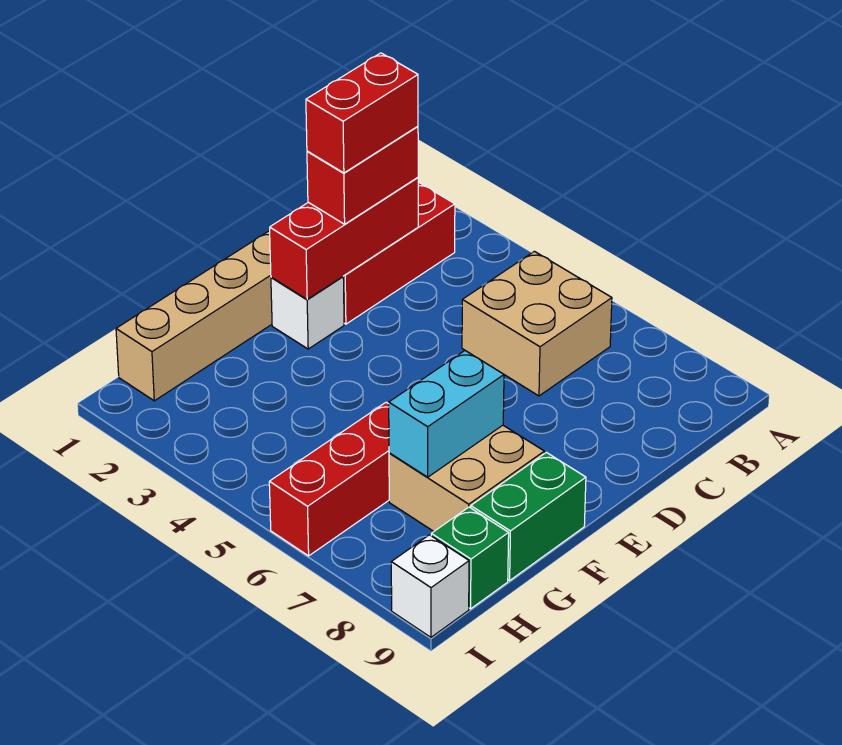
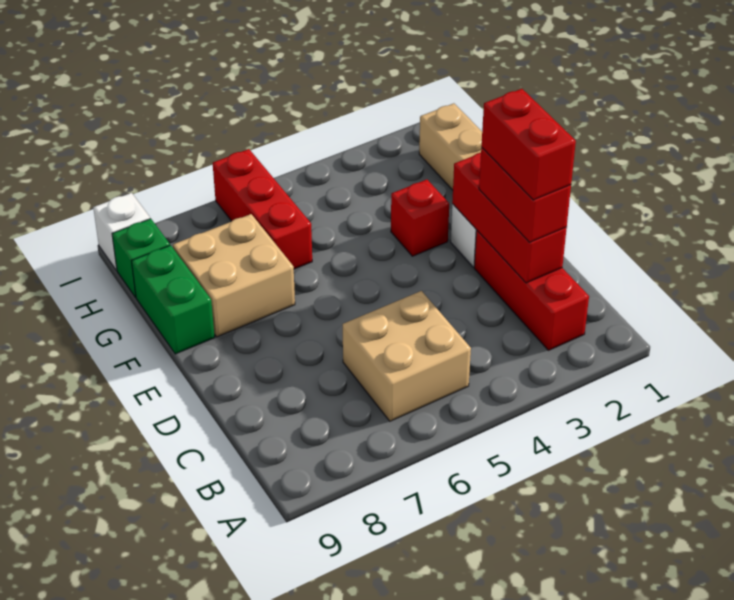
none -> red 1x1 brick [391,180,449,256]
cyan 1x2 brick [389,351,504,477] -> none

